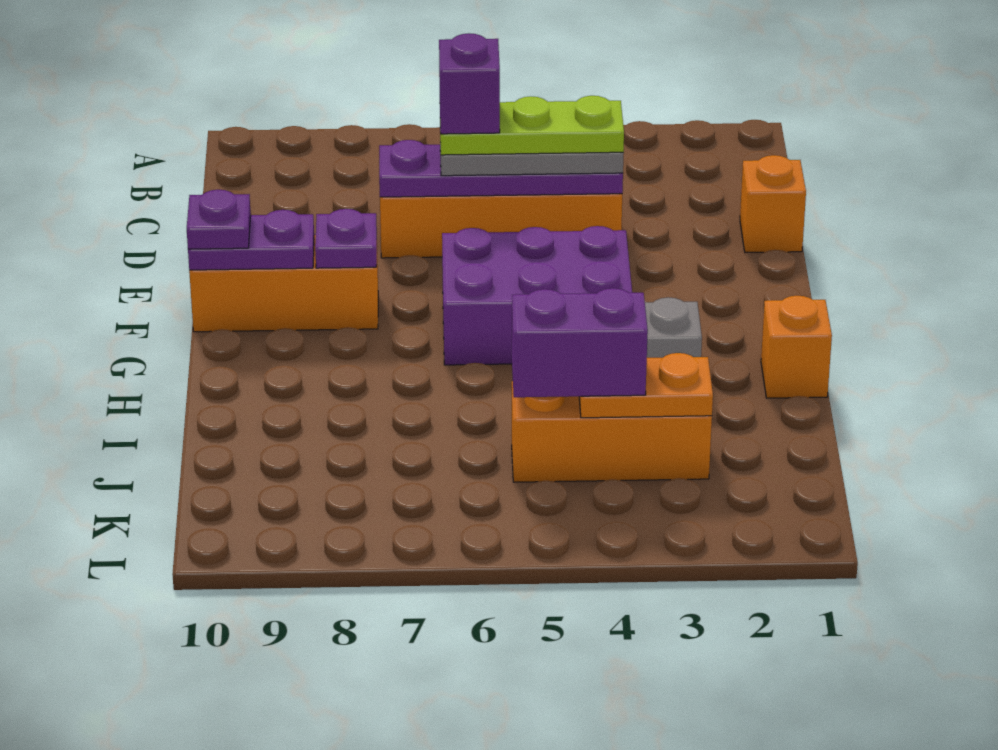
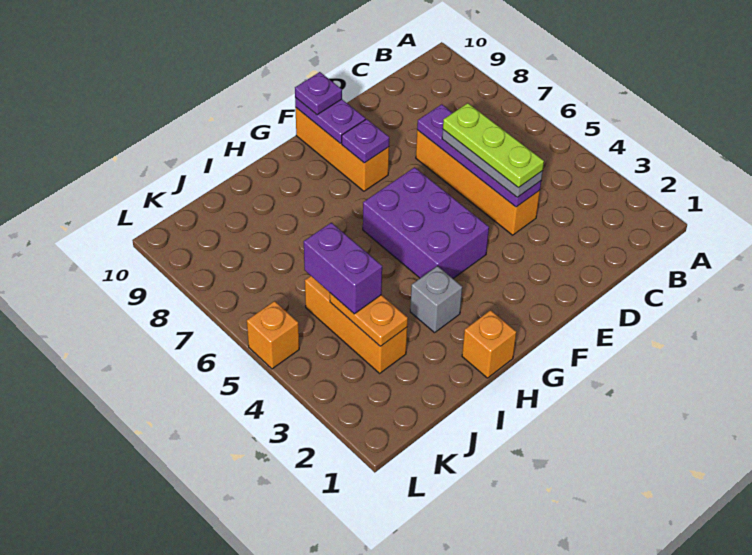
orange 1x1 brick [740,155,806,252] -> orange 1x1 brick moved to [247,301,299,369]
purple 1x1 brick [439,33,500,134] -> none

